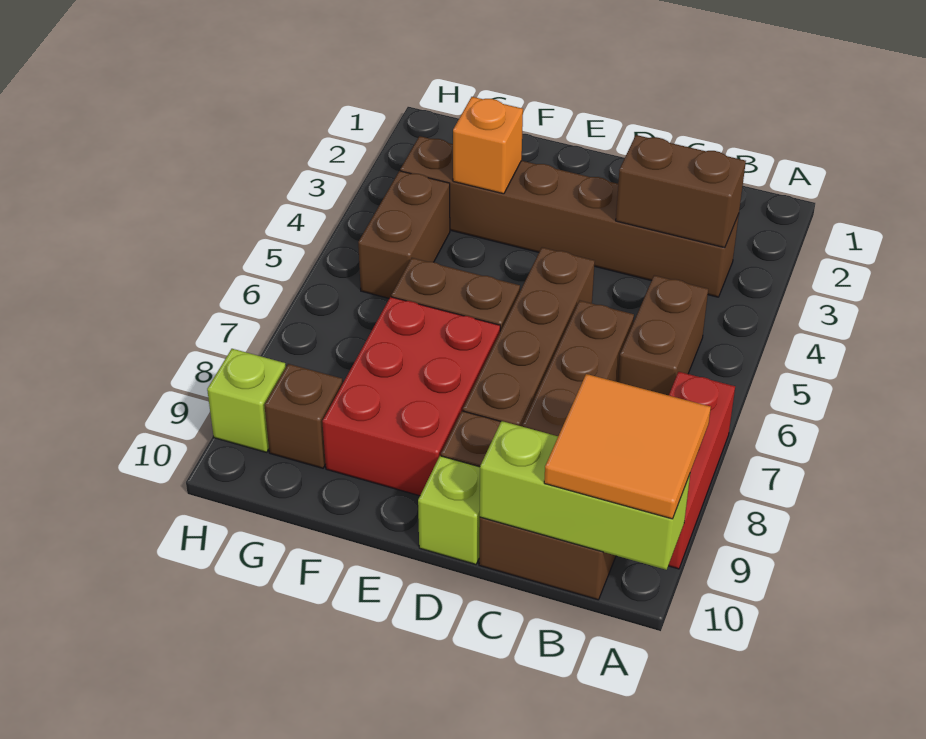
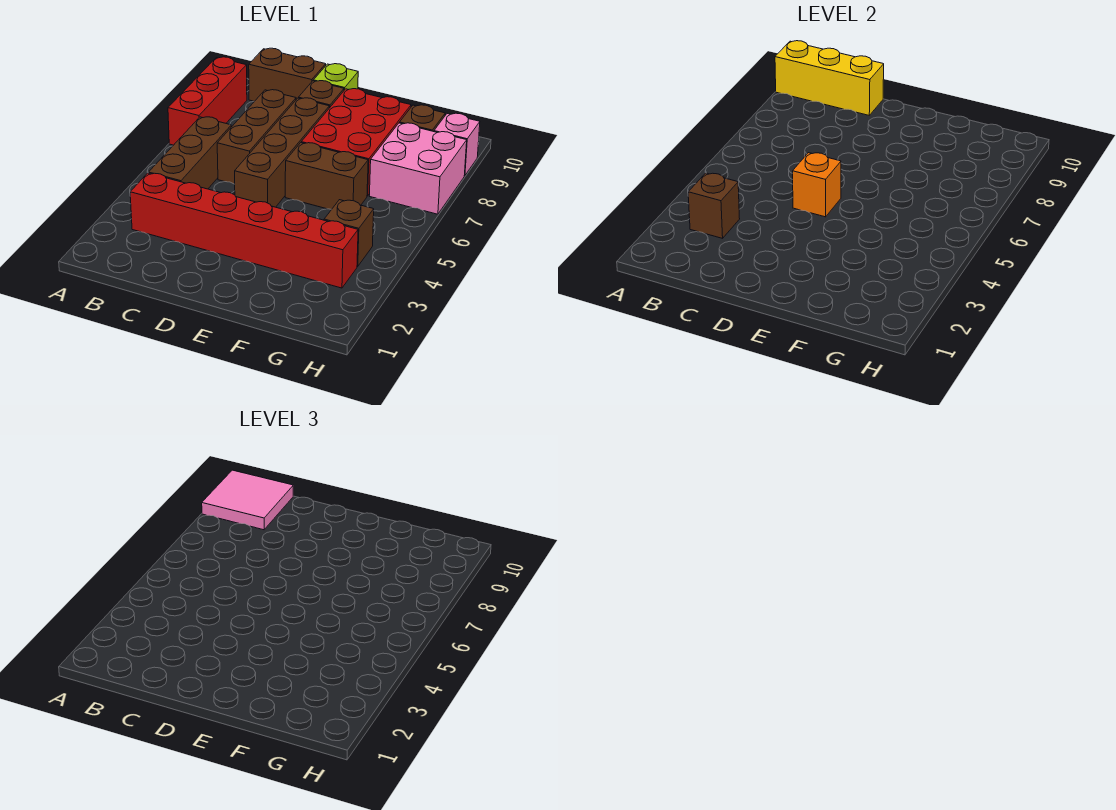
orange 2x2 tile [544,374,711,519] -> pink 2x2 tile [202,470,293,530]
lime 1x3 brick [480,421,690,570] -> yellow 1x3 brick [775,41,884,115]
brown 1x6 brick [400,136,739,297] -> red 1x6 brick [130,173,358,288]
brown 1x2 brick [616,135,746,248] -> brown 1x1 brick [688,173,740,238]
brown 1x2 brick [618,275,708,395] -> brown 1x3 brick [149,117,231,189]
orange 1x1 brick [453,97,523,194] -> orange 1x1 brick moved to [793,153,841,217]
brown 1x2 brick [358,171,450,298] -> brown 1x1 brick [324,200,374,266]
none -> pink 2x2 brick [370,123,467,214]
lime 1x1 brick [207,349,286,452] -> pink 1x1 brick [434,113,480,176]

